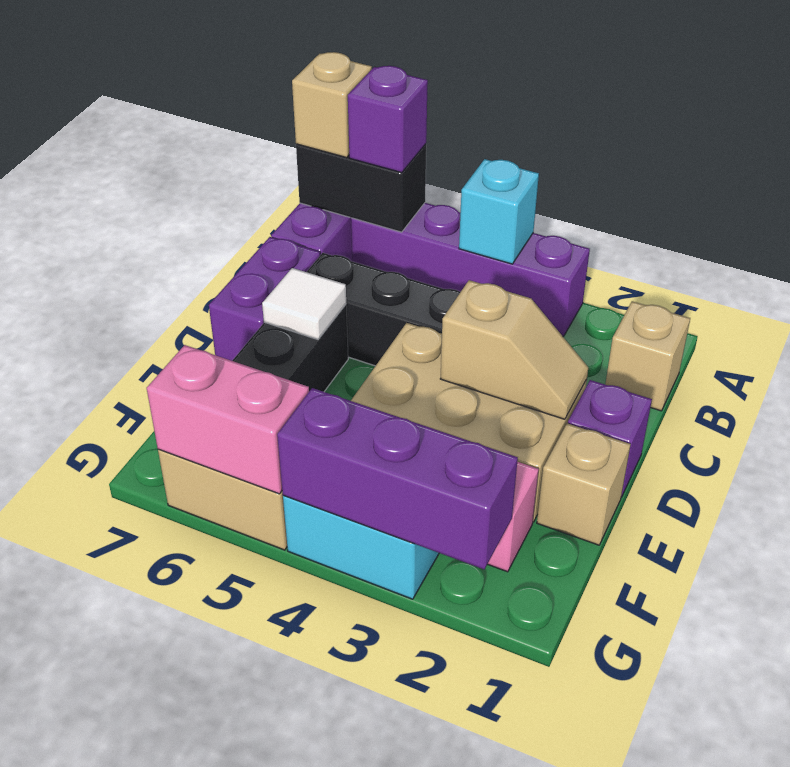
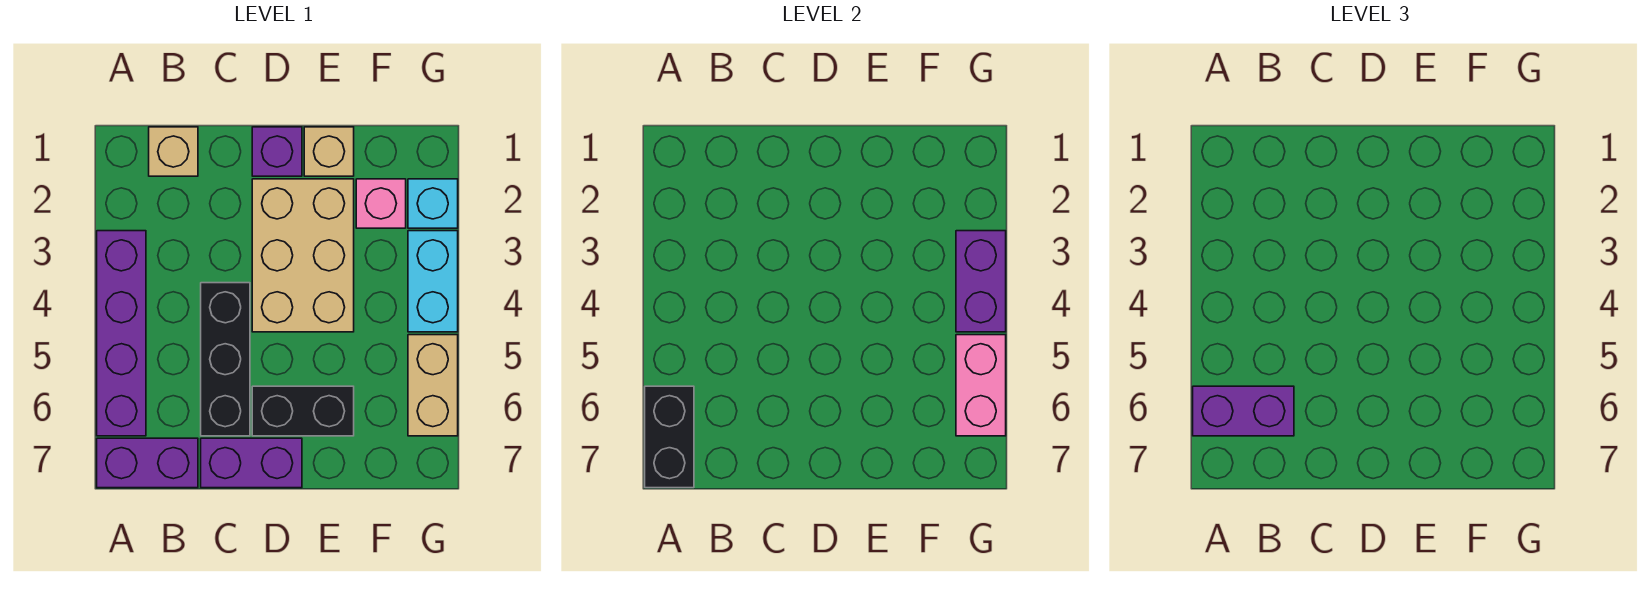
cyan 1x1 brick [459,159,539,264] -> cyan 1x1 brick moved to [408,179,458,228]
purple 1x1 brick [348,66,428,173] -> purple 1x2 brick [1193,386,1294,436]
tan 1x1 brick [292,52,372,158] -> none
tan 1x2 slope [440,280,588,419] -> none
white 1x1 tile [262,268,346,339] -> none
purple 1x3 brick [277,388,518,569] -> purple 1x2 brick [956,231,1006,332]

